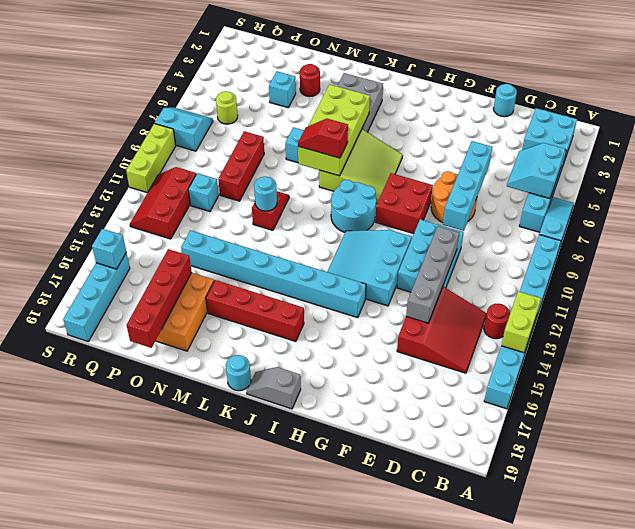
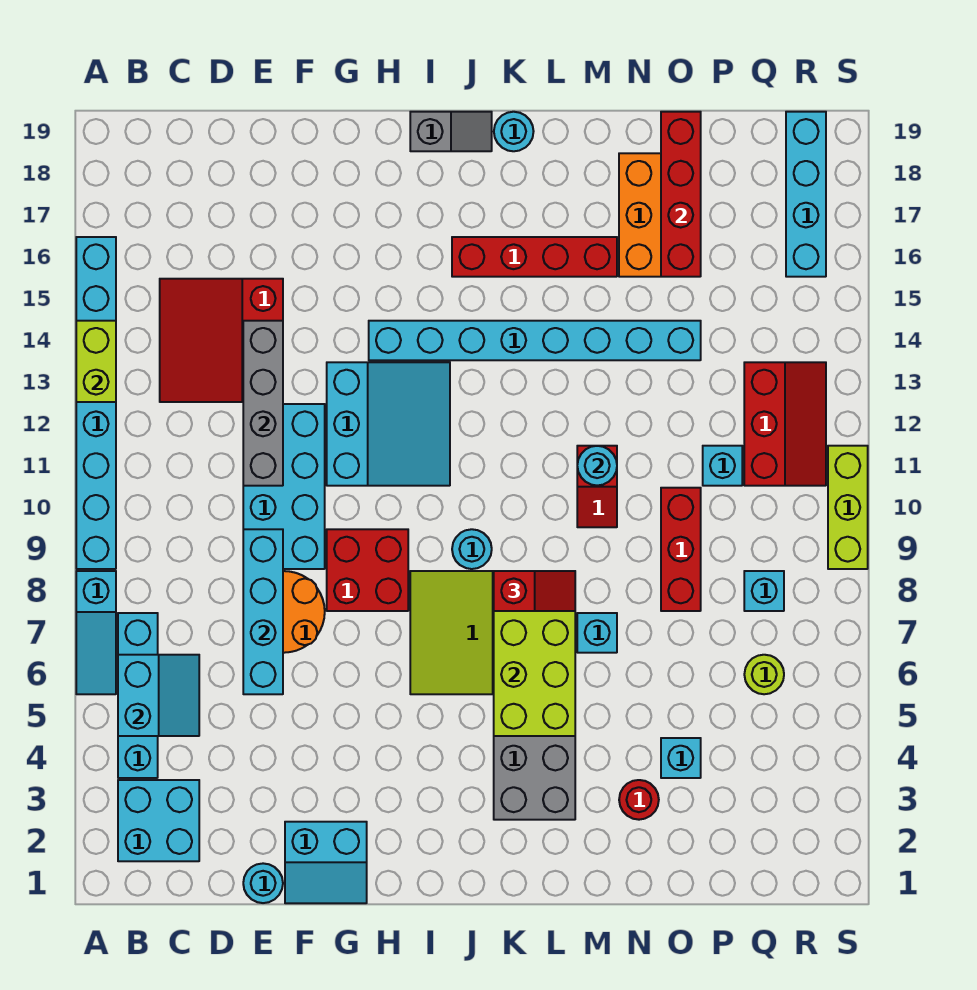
red 1x1 round brick [484,304,510,339] -> none
cyan 2x3 brick [397,219,463,292] -> cyan 2x4 brick [243,404,325,569]
cyan 2x2 round brick [331,180,376,232] -> cyan 1x1 round brick [452,529,492,569]
cyan 2x2 slope [155,108,213,151] -> cyan 2x2 slope moved to [285,822,367,903]
cyan 1x1 brick [92,229,126,269] -> cyan 1x1 brick moved to [744,571,784,611]

